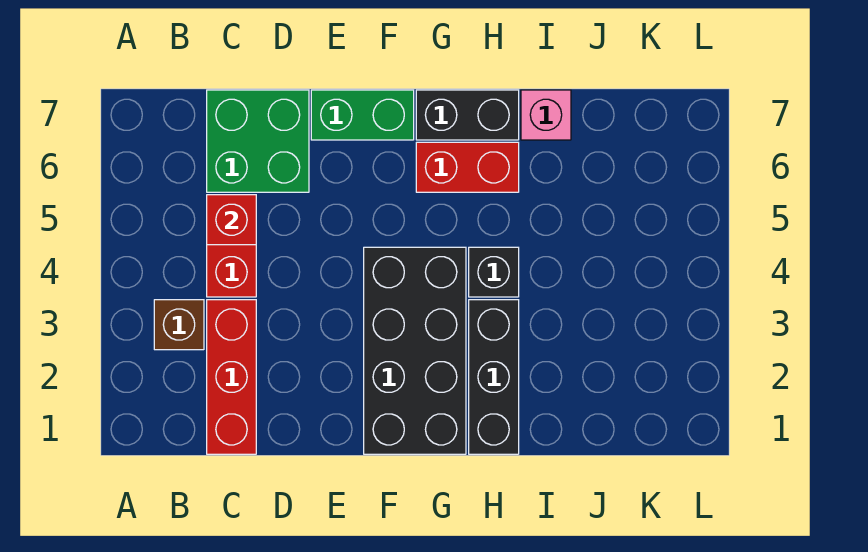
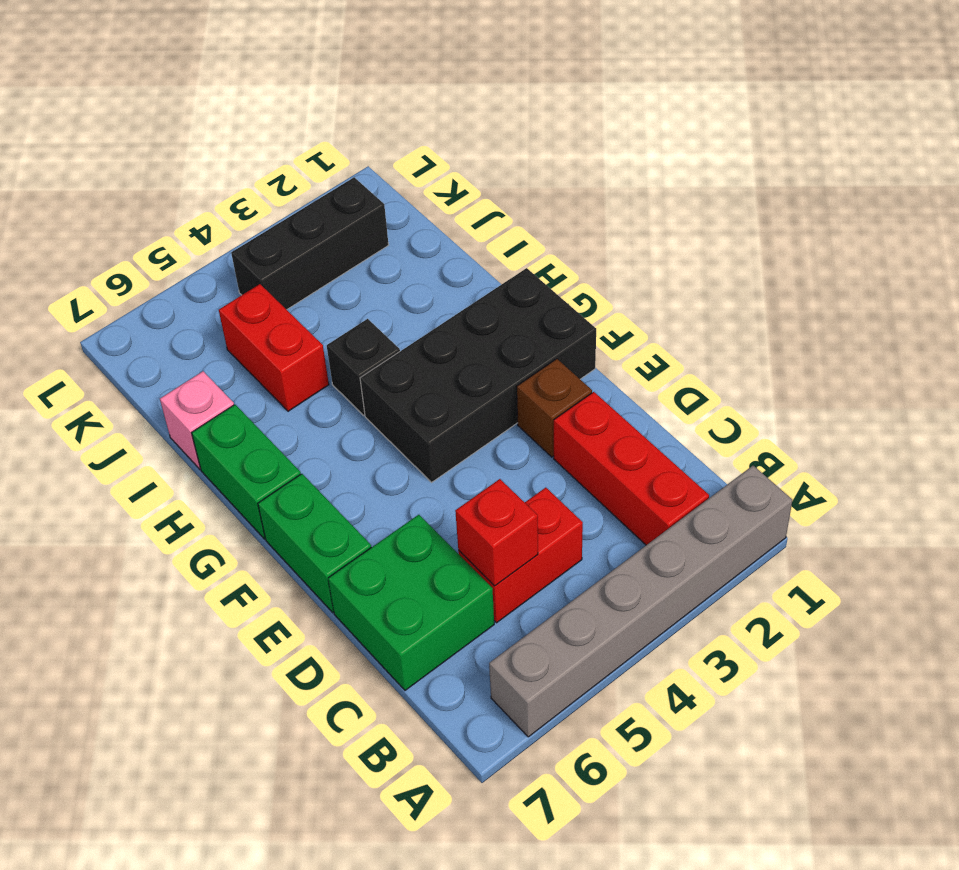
none -> grey 1x6 brick [489,466,792,737]
brown 1x1 brick [154,300,204,350] -> brown 1x1 brick moved to [517,359,592,457]
red 1x3 brick [207,300,256,454] -> red 1x3 brick turned to [554,392,709,545]
red 1x2 brick [416,142,519,192] -> red 1x2 brick moved to [219,284,329,411]
black 1x2 brick [416,90,519,140] -> green 1x2 brick [192,405,301,539]
black 1x3 brick [469,300,519,454] -> black 1x3 brick moved to [231,177,389,310]

